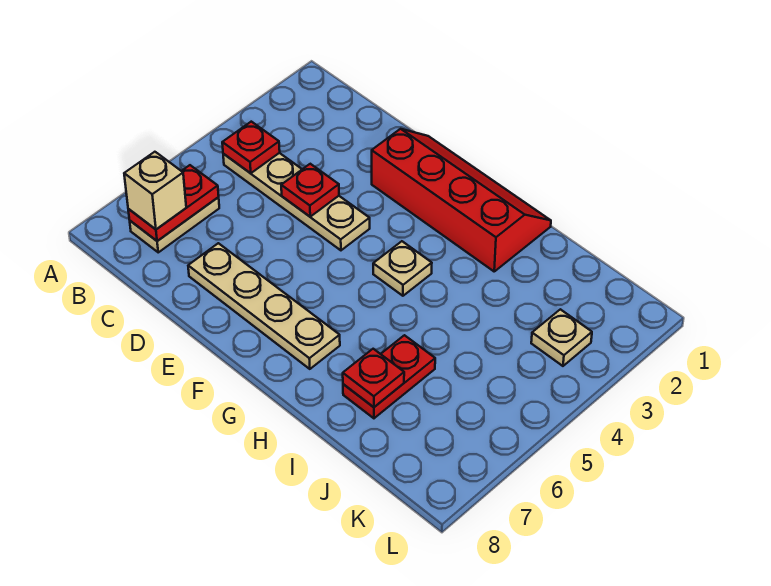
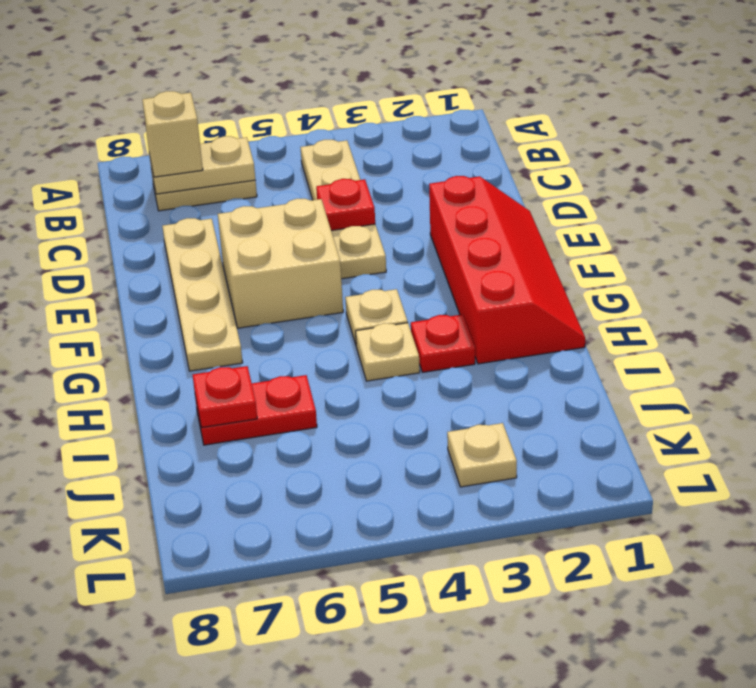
red 1x1 plate [222,122,280,173] -> red 1x1 plate moved to [411,314,475,372]
red 1x2 plate [128,165,219,241] -> tan 1x2 plate [149,136,255,194]
none -> tan 2x2 brick [218,199,343,328]
none -> tan 1x1 plate [356,323,420,381]

